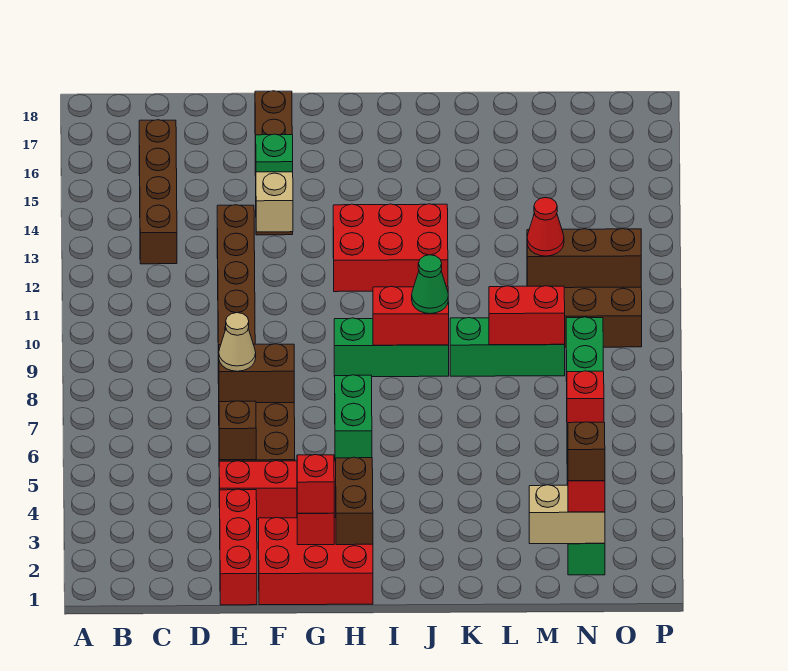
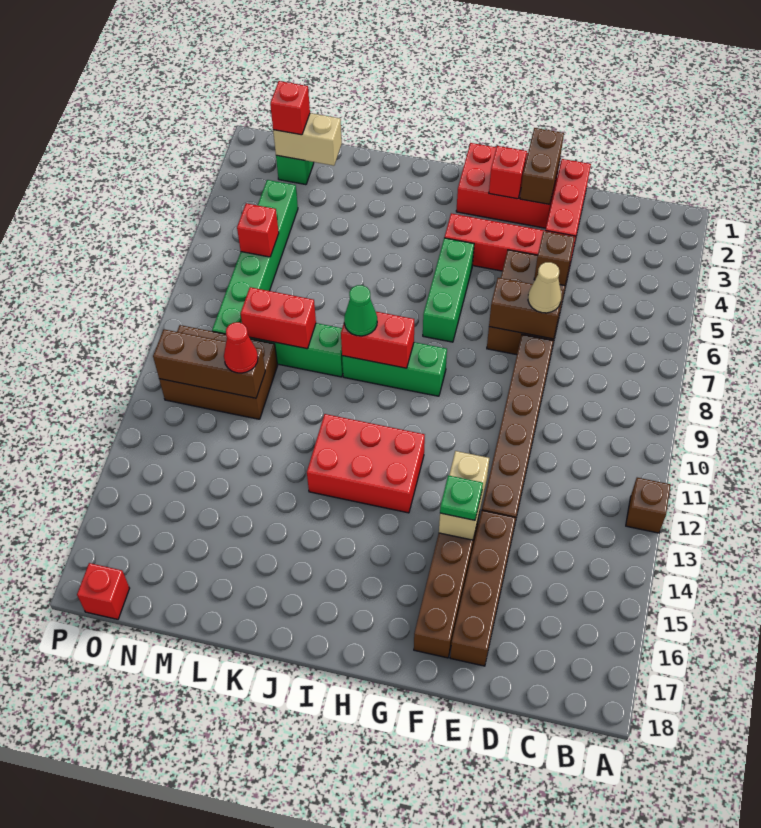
brown 1x4 brick [139,120,177,264] -> brown 1x4 brick moved to [450,510,516,666]
red 1x1 brick [297,455,334,513] -> red 1x1 brick moved to [77,563,130,619]
brown 1x2 brick [336,457,373,545] -> brown 1x2 brick moved to [520,128,564,204]
green 1x2 brick [335,375,372,461] -> green 1x3 brick [423,238,474,342]
brown 1x1 brick [568,422,605,481] -> brown 1x1 brick moved to [626,478,671,533]

